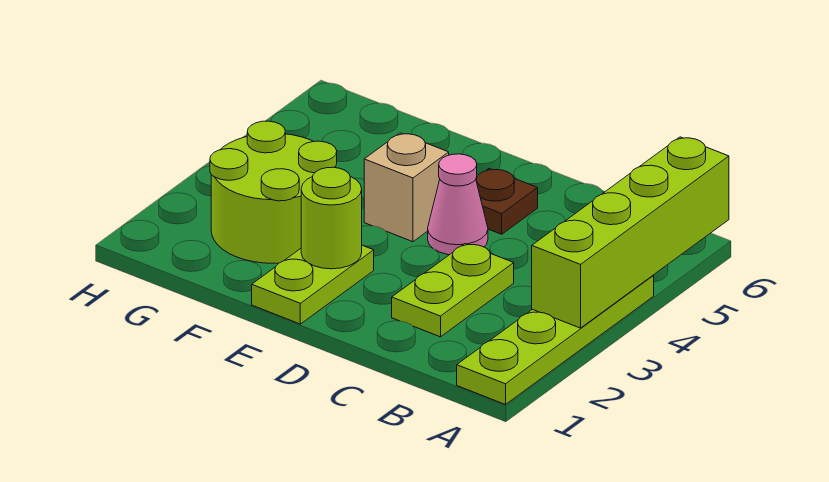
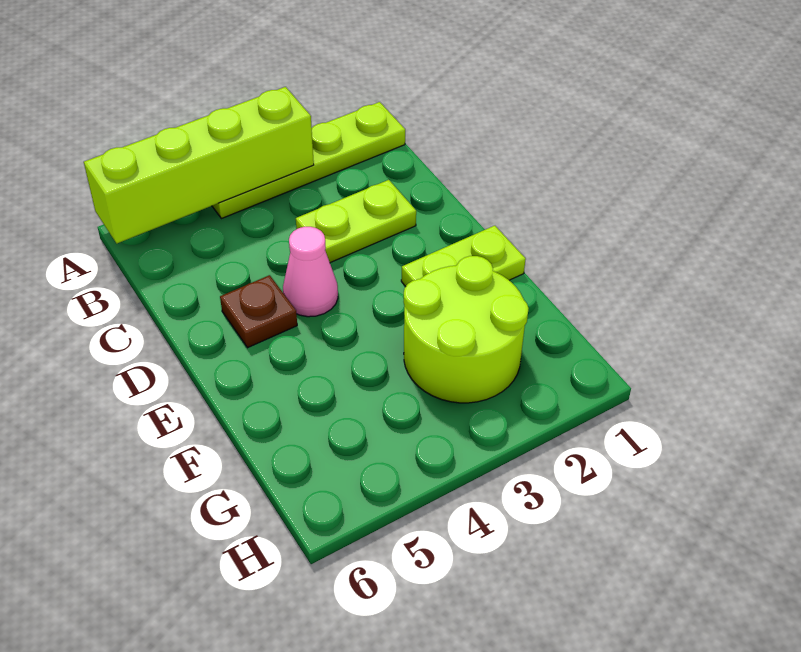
lime 1x1 round brick [301,167,362,269] -> none
tan 1x1 brick [364,133,449,242] -> none

